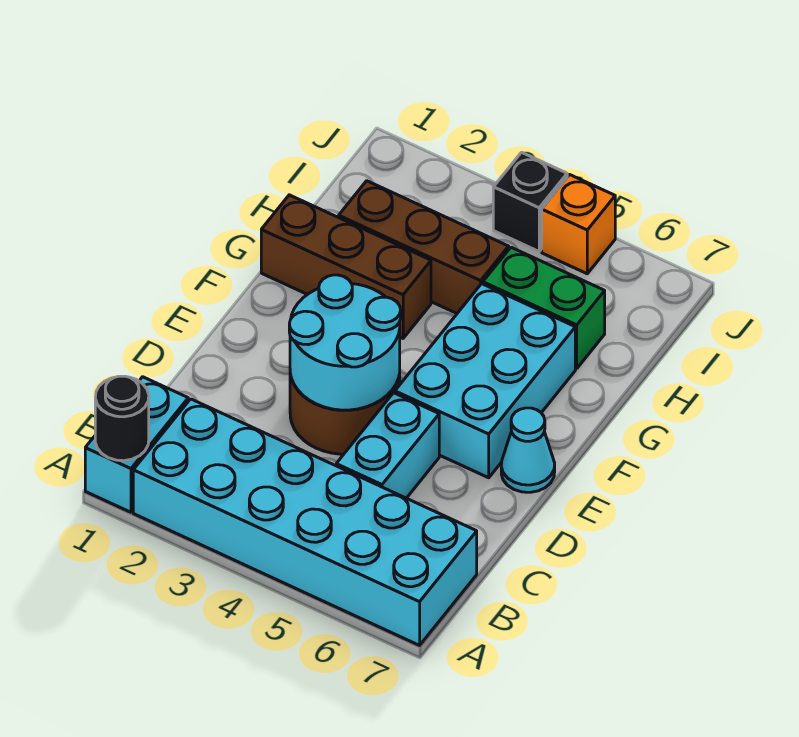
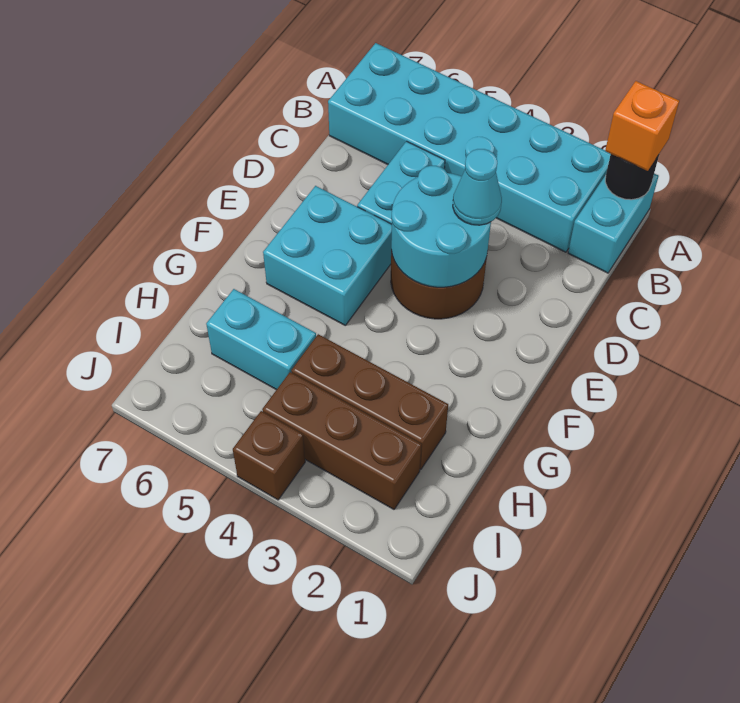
cyan 2x3 brick [395,284,575,478] -> cyan 2x2 brick [263,186,392,325]
cyan 1x1 cone [501,408,555,492] -> cyan 1x1 cone moved to [453,149,502,225]
brown 1x3 brick [261,195,431,338] -> brown 1x3 brick moved to [262,372,421,509]
green 1x2 brick [483,247,605,369] -> cyan 1x2 brick [206,289,316,390]
black 1x1 brick [493,152,567,251] -> brown 1x1 brick [233,411,305,500]
orange 1x1 brick [542,175,615,274] -> orange 1x1 brick moved to [605,81,679,171]

